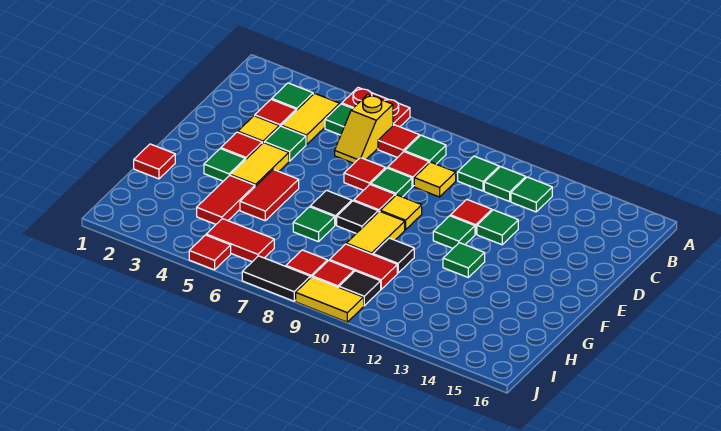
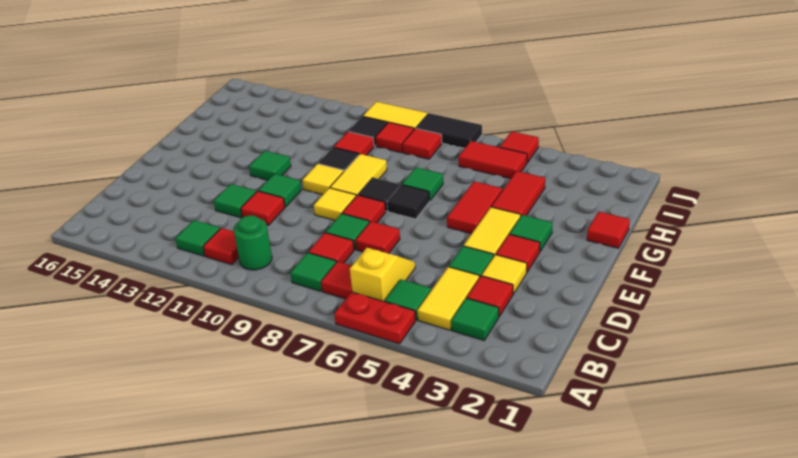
green 1x1 tile [458,156,499,191] -> green 1x1 round brick [234,215,272,270]
green 1x1 tile [484,167,526,201] -> red 1x1 tile [203,228,239,265]
yellow 1x1 tile [414,162,456,197] -> yellow 1x1 tile moved to [302,164,344,195]
red 1x2 tile [329,244,397,289] -> red 1x1 tile [334,132,374,155]

